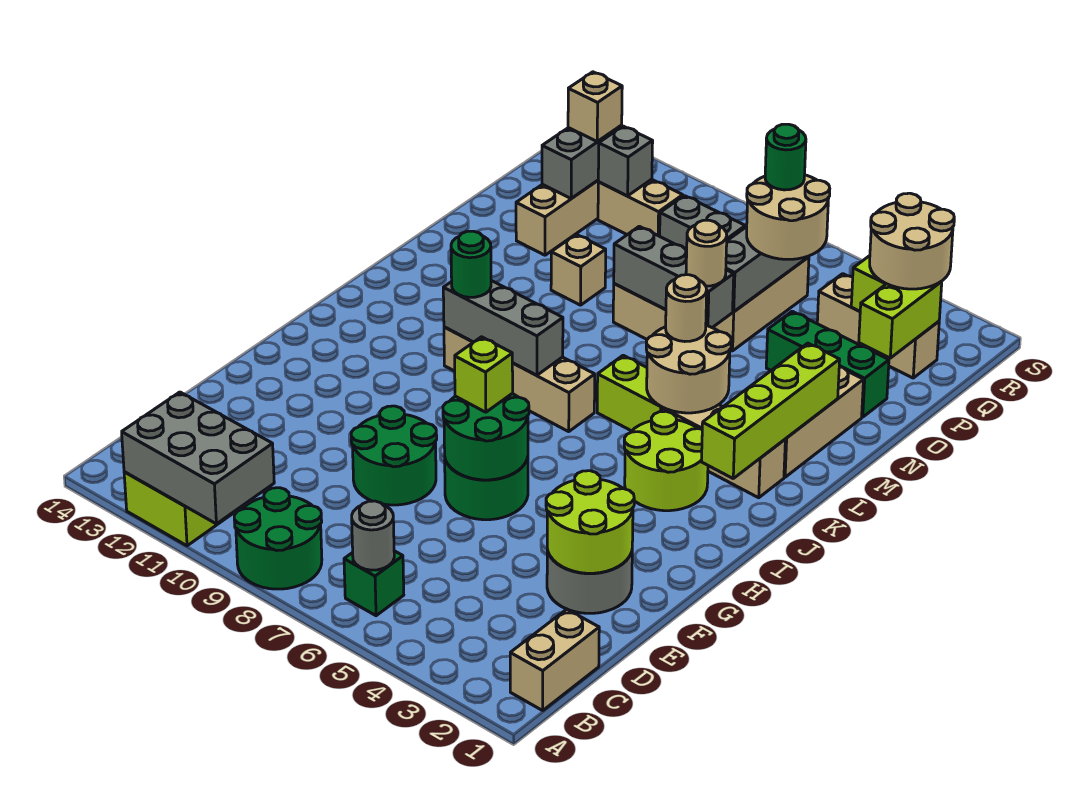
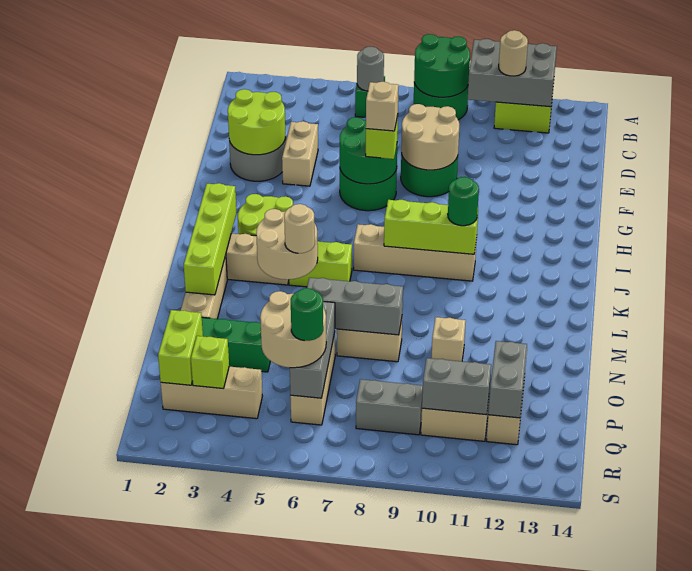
none -> green 2x2 round brick [414,34,470,97]
tan 1x2 brick [510,609,599,710] -> tan 1x2 brick moved to [282,121,318,186]
grey 1x3 brick [443,281,563,375] -> lime 1x3 brick [384,200,478,254]
tan 1x1 round brick [686,220,727,286] -> tan 1x1 round brick moved to [499,30,528,76]
tan 2x2 round brick [870,193,954,289] -> tan 2x2 round brick moved to [401,104,459,170]
grey 1x1 brick [598,126,653,196] -> grey 1x2 brick [422,358,491,415]
tan 1x1 brick [568,72,622,142] -> tan 1x1 brick moved to [366,82,399,131]

